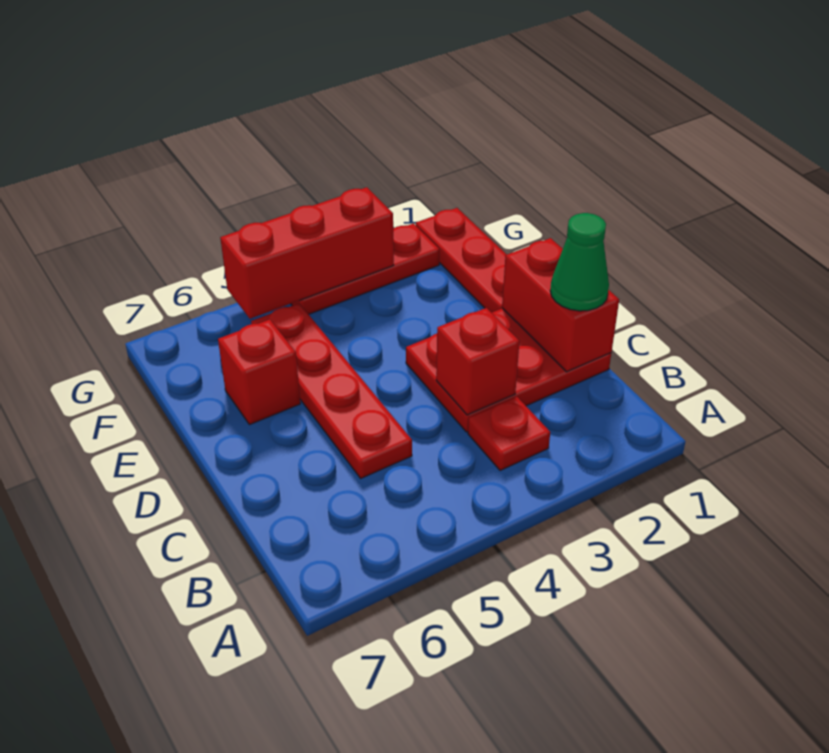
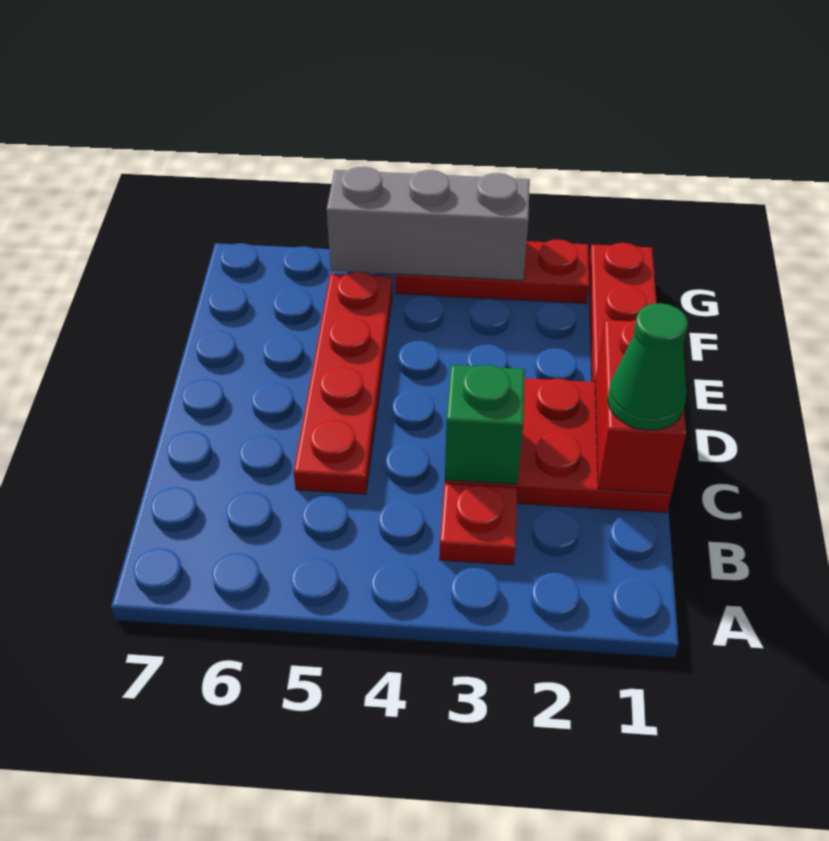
red 1x1 brick [436,308,519,415] -> green 1x1 brick [445,365,525,484]
red 1x1 brick [218,319,300,425] -> none
red 1x3 brick [220,187,394,319] -> grey 1x3 brick [327,167,530,281]

